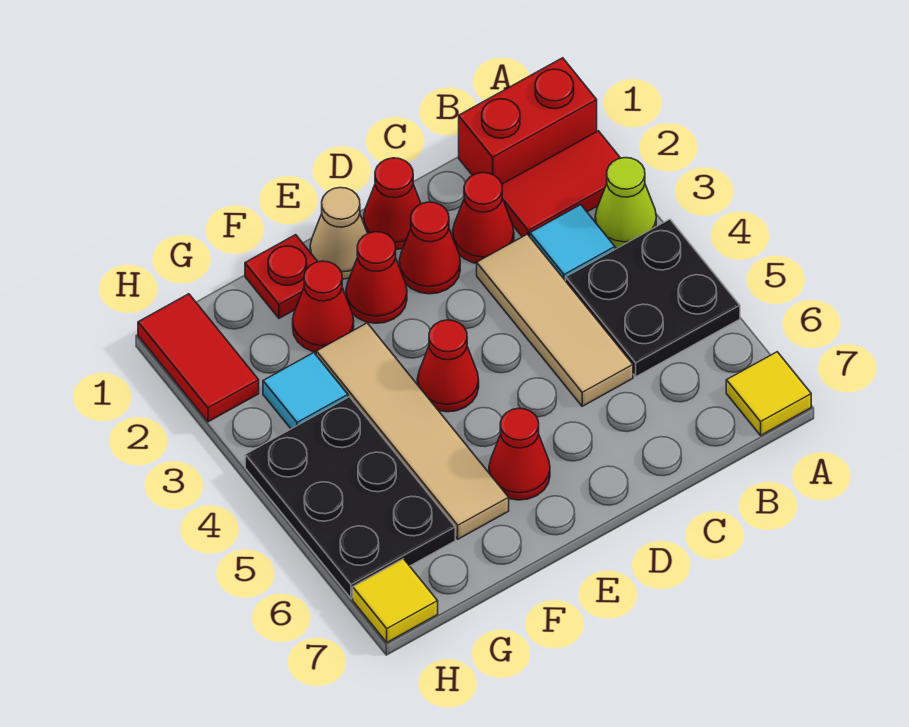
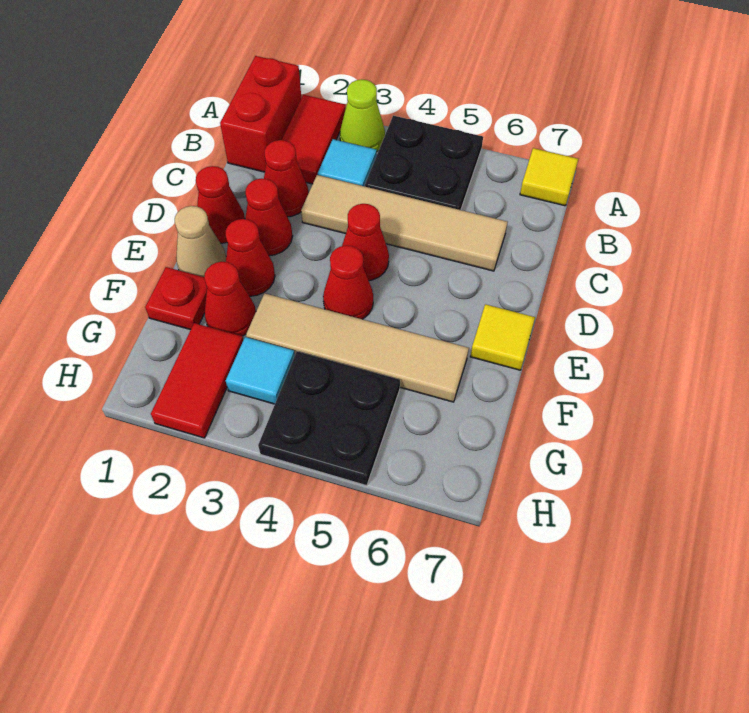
tan 1x3 tile [477,234,633,406] -> tan 1x4 tile [301,175,508,271]
red 1x1 cone [489,408,550,500] -> red 1x1 cone moved to [342,204,389,281]
black 2x3 plate [245,397,455,598] -> black 2x2 plate [258,351,400,486]
red 1x2 tile [138,294,259,422] -> red 1x2 tile turned to [151,323,243,438]
yellow 1x1 tile [353,559,438,642] -> yellow 1x1 tile moved to [470,304,535,370]

